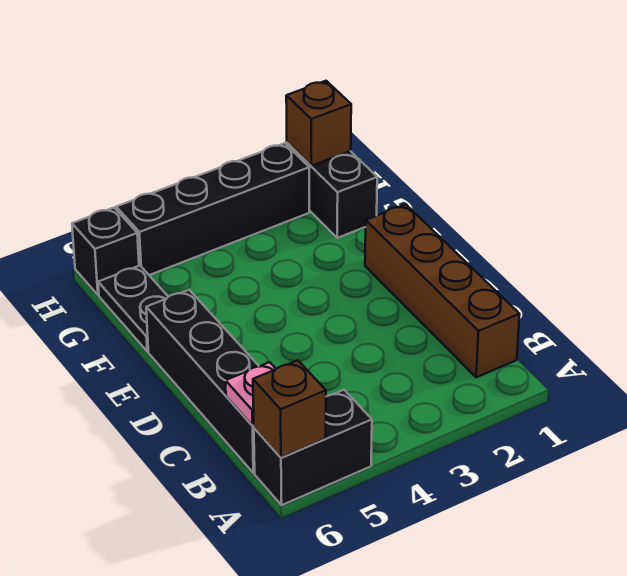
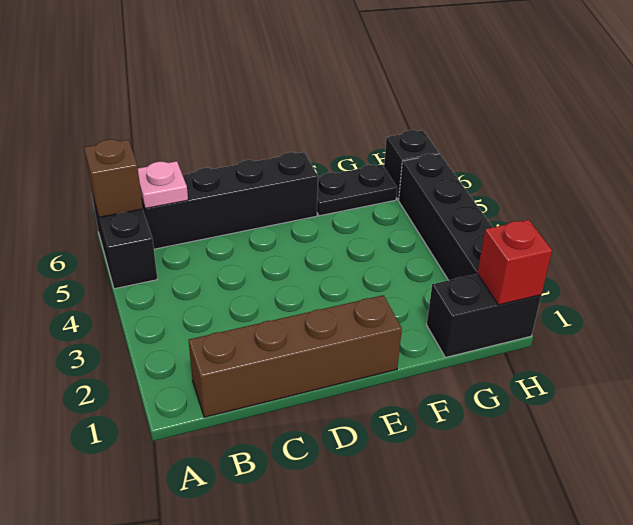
brown 1x1 brick [286,81,351,166] -> red 1x1 brick [477,220,552,305]

